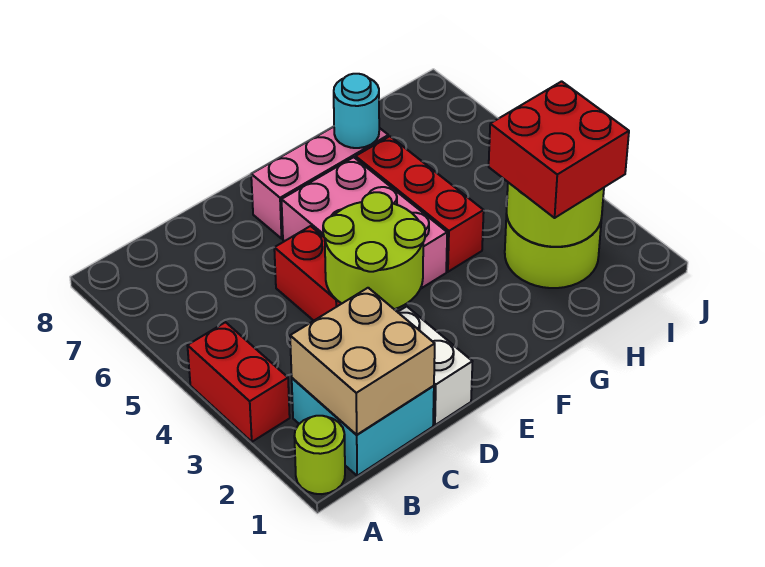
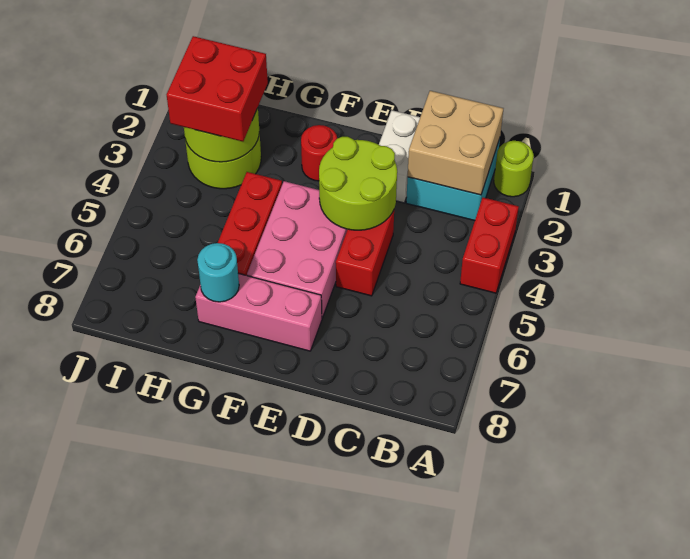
none -> red 1x1 round brick [301,125,337,181]

